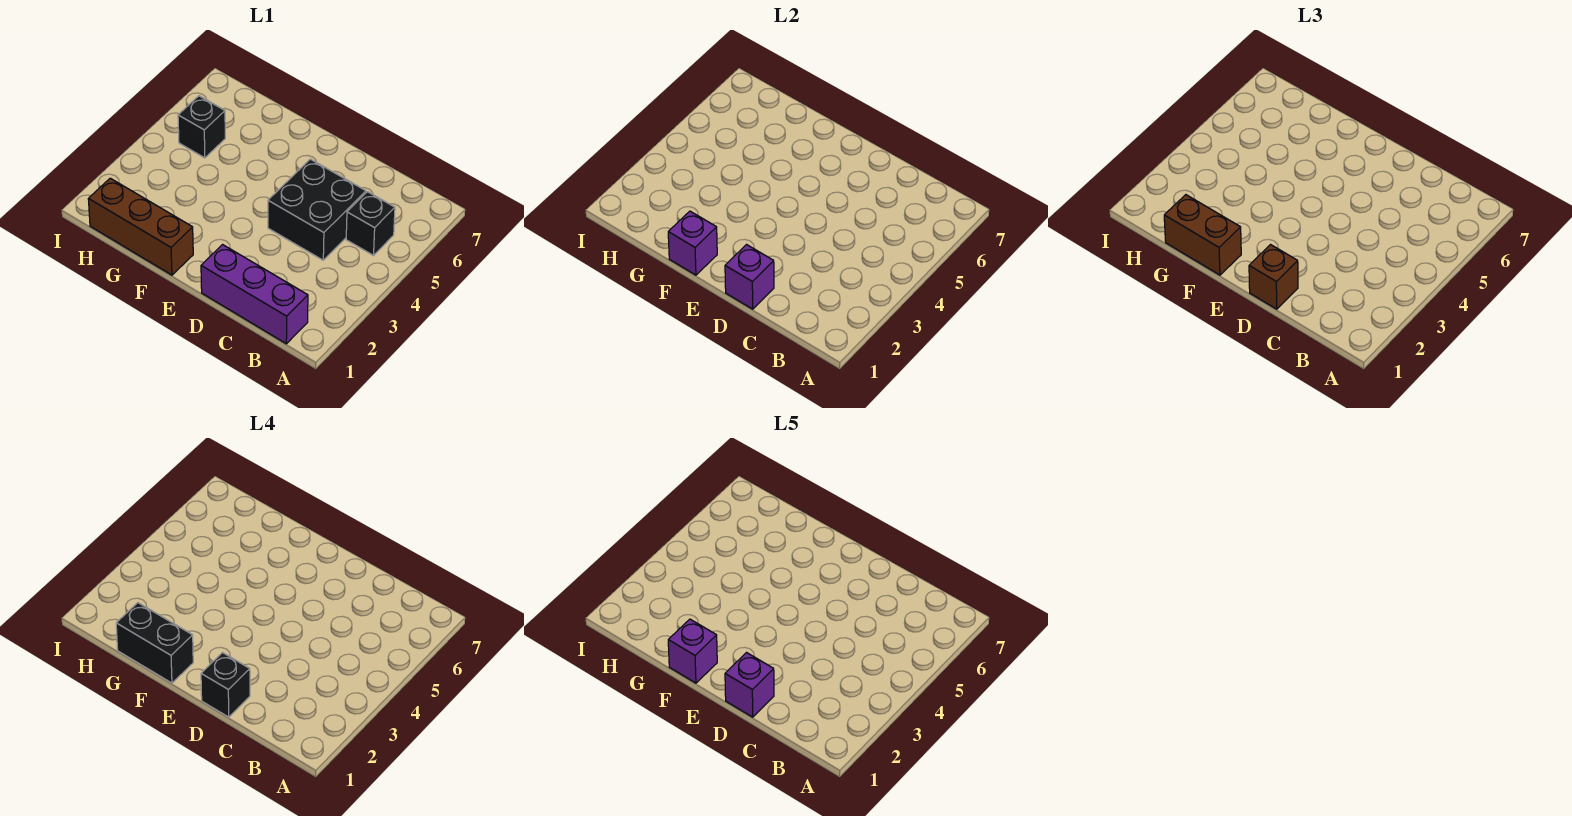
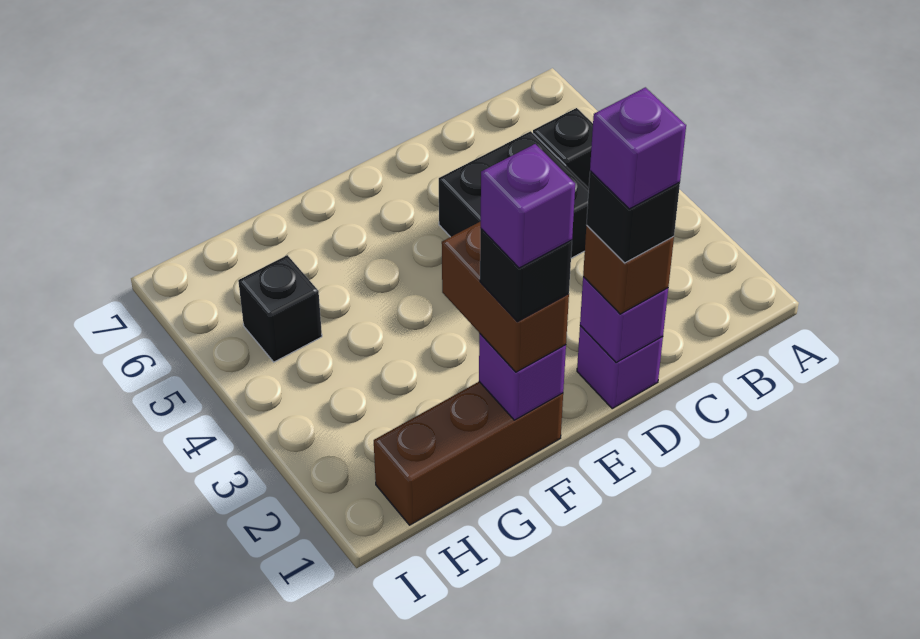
purple 1x3 brick [201,245,308,344] -> purple 1x1 brick [577,326,663,409]
brown 1x2 brick [1164,195,1241,275] -> brown 1x2 brick turned to [442,221,569,372]
black 1x2 brick [116,603,193,683] -> black 1x1 brick [480,229,572,322]

